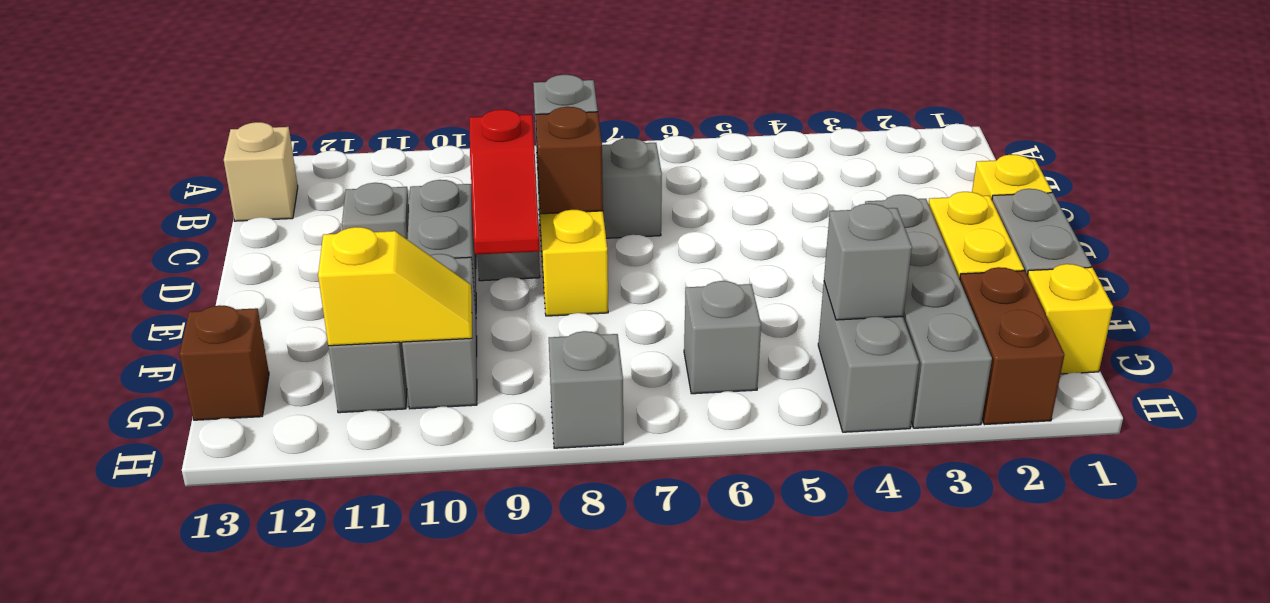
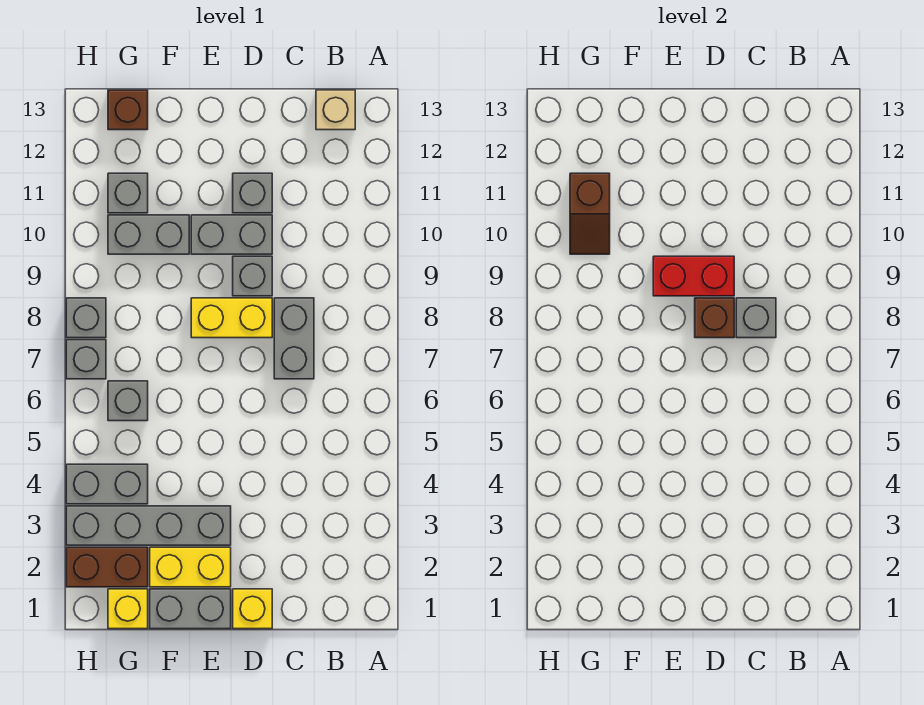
red 1x2 slope [470,109,540,255] -> red 1x2 brick [653,256,734,296]
grey 1x1 brick [824,204,912,320] -> grey 1x1 brick moved to [66,340,106,379]
yellow 1x2 slope [318,227,472,346] -> brown 1x2 slope [570,173,610,254]

